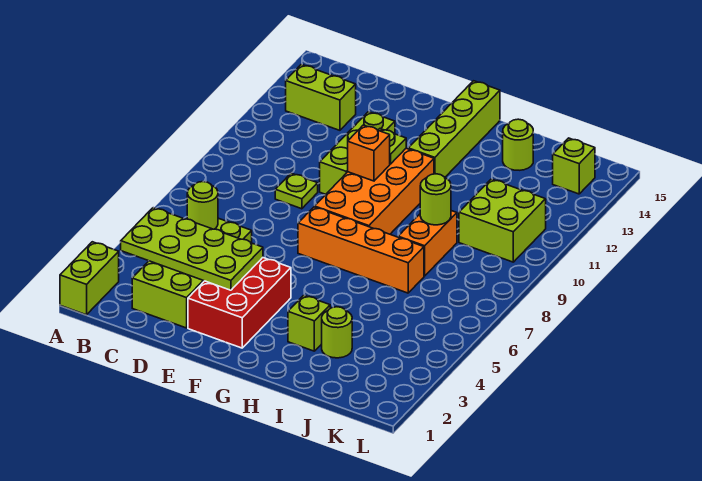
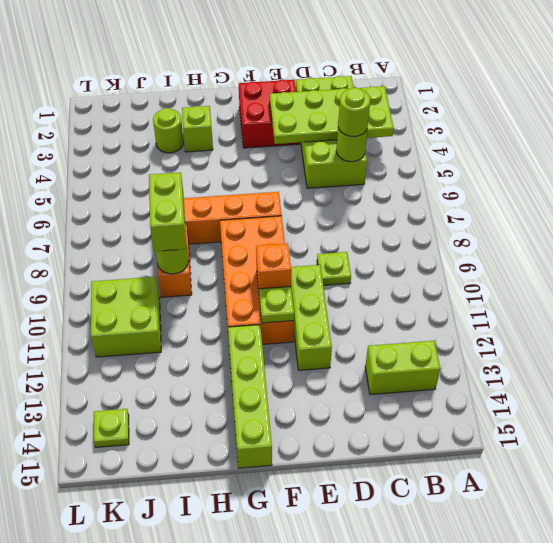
lime 1x2 brick [60,242,119,315] -> lime 1x2 brick moved to [149,172,186,251]
red 2x3 brick [188,258,291,348] -> red 2x2 brick [239,80,300,148]
lime 1x1 round brick [503,119,533,170] -> lime 1x1 round brick moved to [338,88,370,137]
lime 1x1 brick [553,138,595,194] -> lime 1x1 plate [94,409,129,447]

